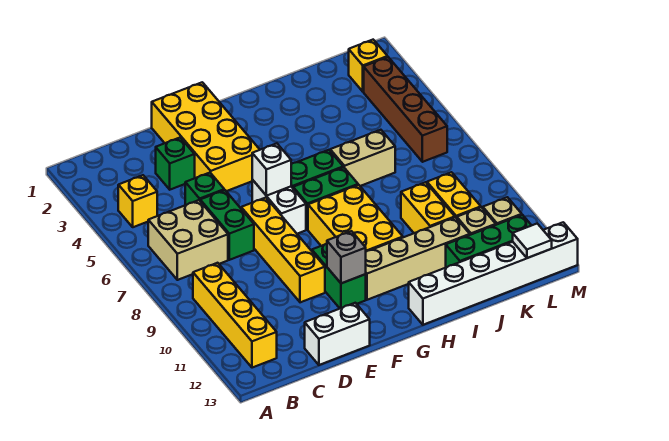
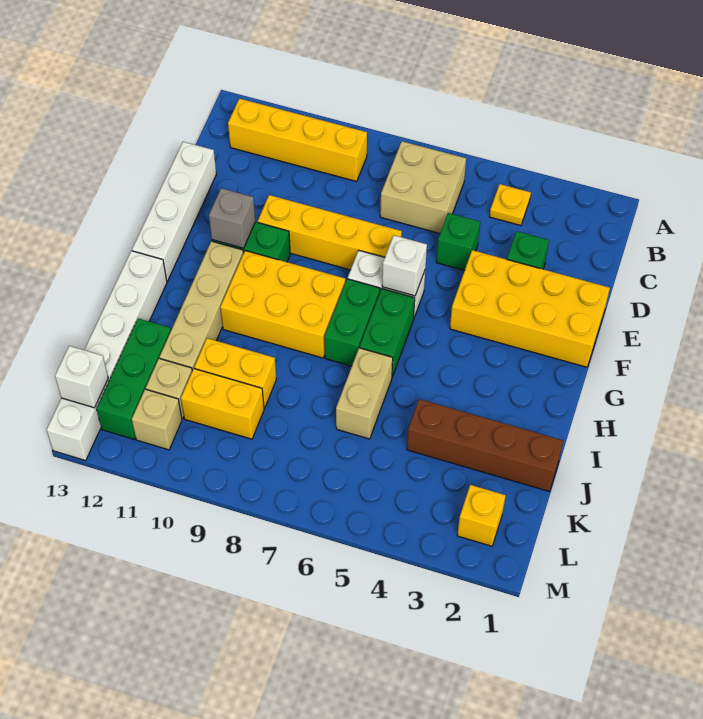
yellow 1x1 brick [118,175,157,227] -> yellow 1x1 plate [490,184,531,225]
green 1x2 brick [200,190,254,260] -> none
white 1x2 brick [305,303,370,365] -> white 1x4 brick [132,142,216,281]
brown 1x4 brick [364,57,447,162] -> brown 1x4 brick moved to [407,399,563,491]
white 1x1 tile [513,224,552,258] -> white 1x1 brick [55,346,108,408]

